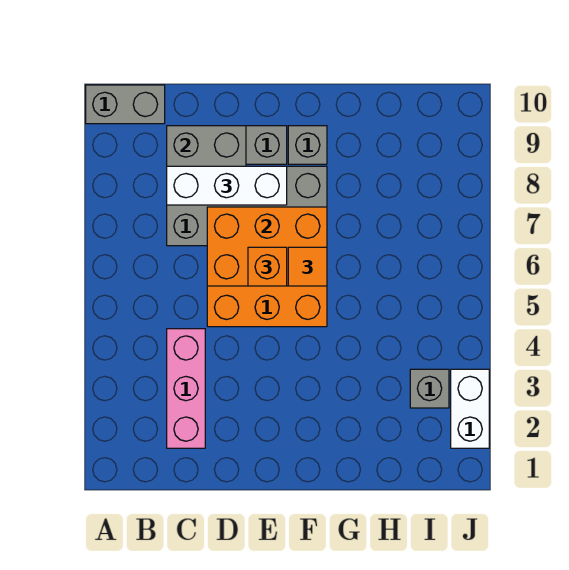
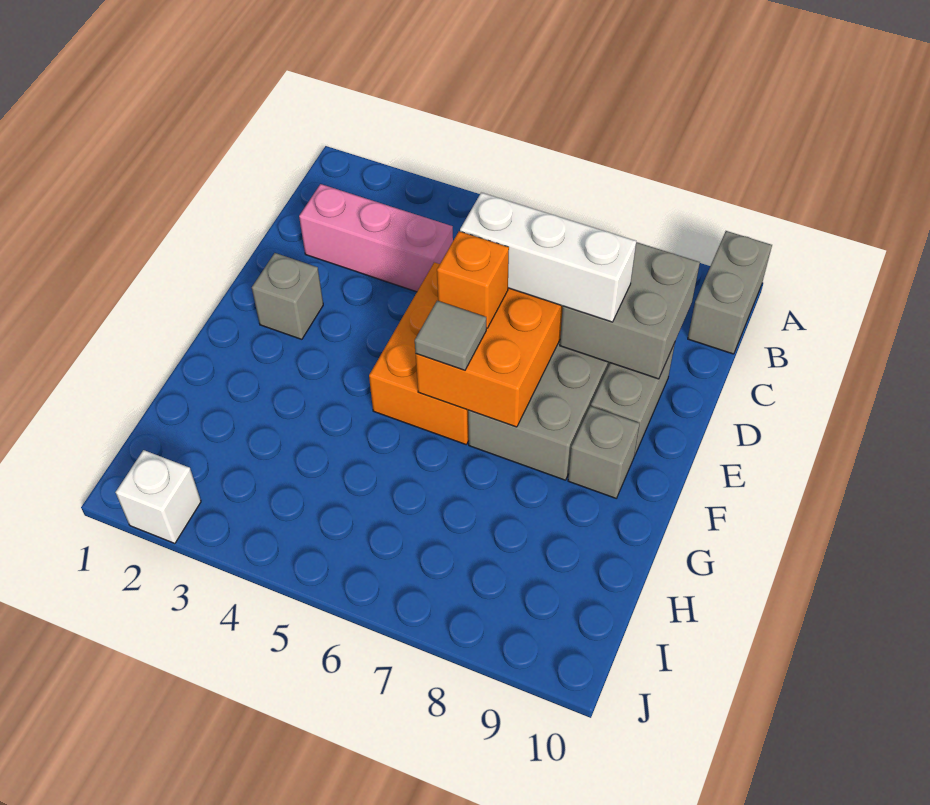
white 1x3 brick [167,166,287,205] -> white 1x3 brick turned to [460,193,636,322]
orange 1x1 tile [288,247,327,286] -> grey 1x1 tile [415,301,486,370]
grey 1x1 brick [410,369,449,408] -> grey 1x1 brick moved to [252,253,323,339]
white 1x2 brick [451,369,489,448] -> white 1x1 brick [116,450,201,543]

